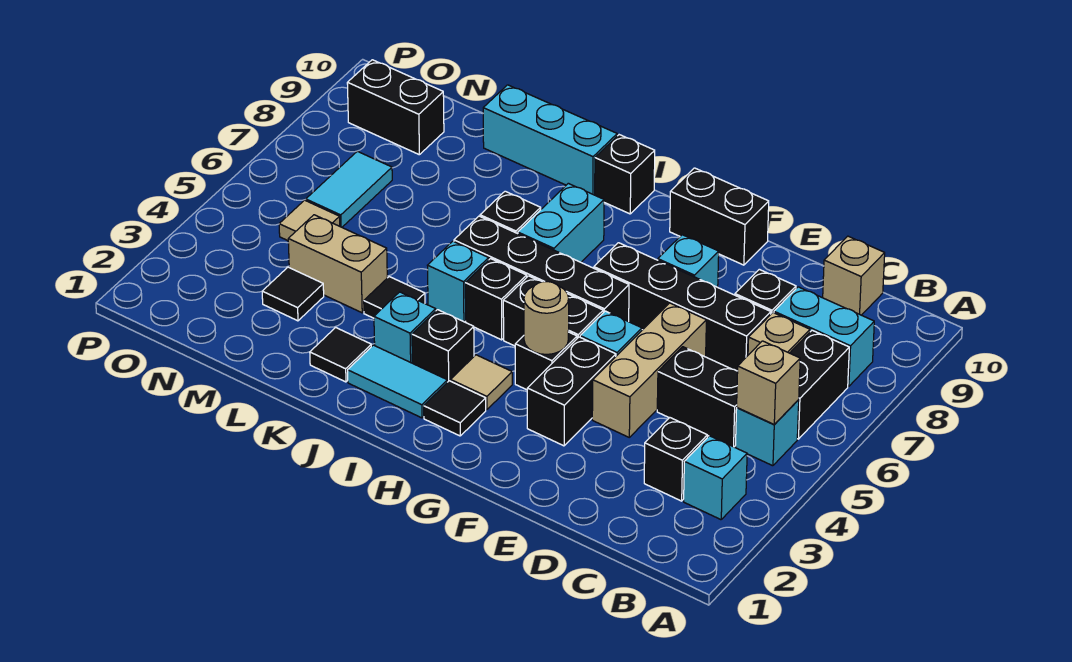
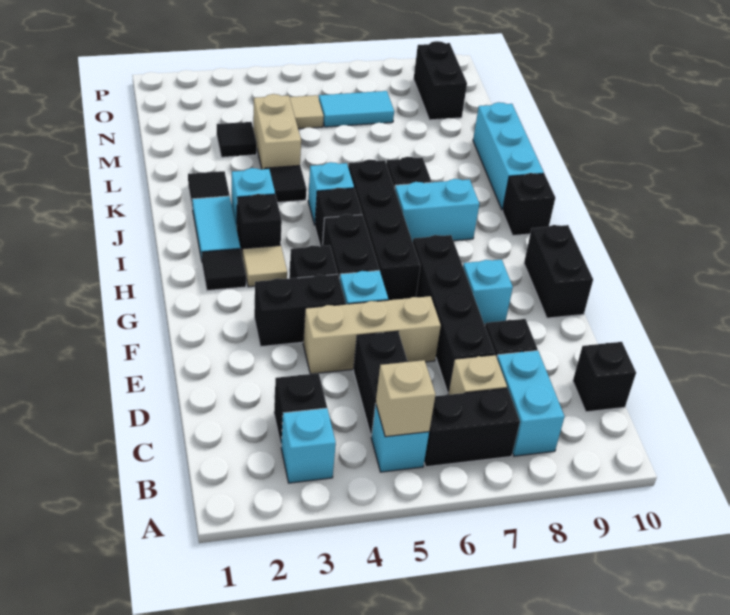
tan 1x1 brick [823,236,885,315] -> black 1x1 brick [573,342,636,412]
tan 1x1 round brick [524,282,569,354] -> none

